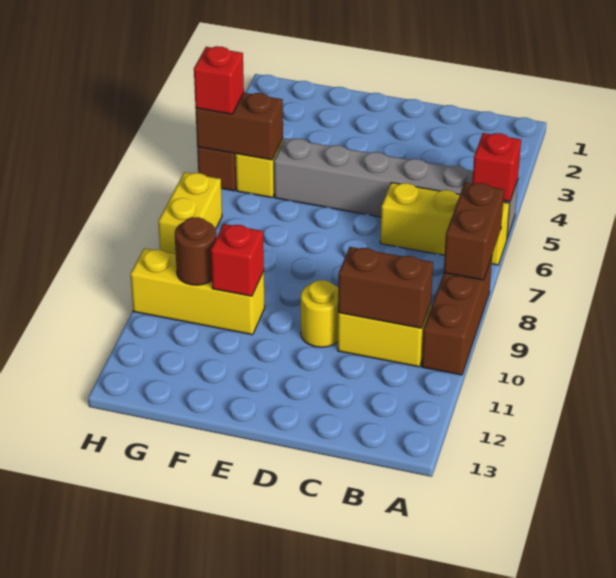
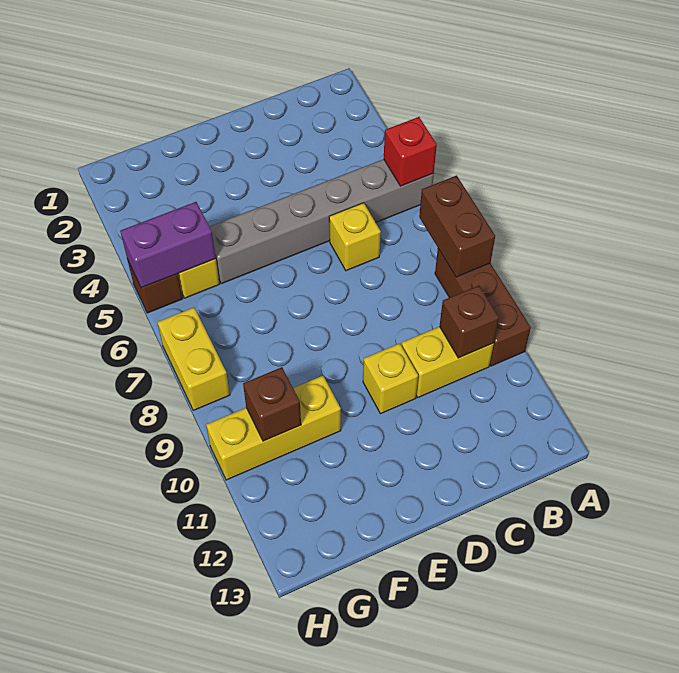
yellow 1x3 brick [380,183,510,265] -> yellow 1x1 brick [329,203,381,271]
brown 1x2 brick [338,247,433,328] -> brown 1x1 brick [439,286,499,358]
yellow 1x1 round brick [301,280,338,347] -> yellow 1x1 brick [363,343,418,414]
red 1x1 brick [211,224,264,296] -> none
brown 1x2 brick [196,93,283,160] -> purple 1x2 brick [120,202,216,288]
brown 1x1 round brick [175,217,216,285] -> brown 1x1 brick [243,367,301,441]
red 1x1 brick [194,46,244,114] -> none

